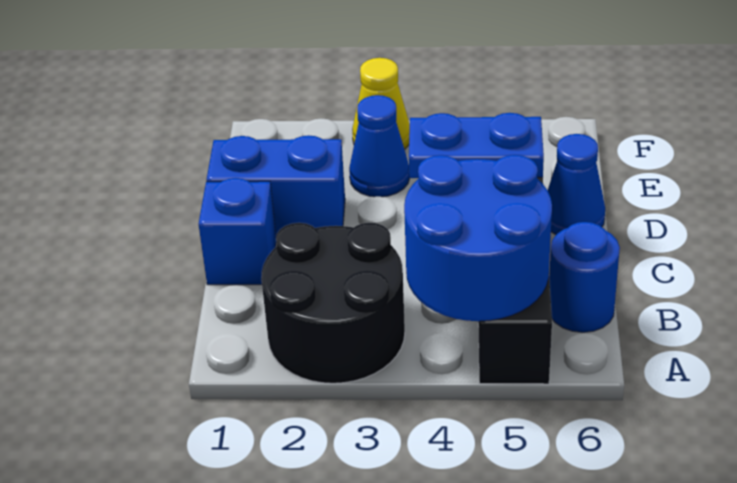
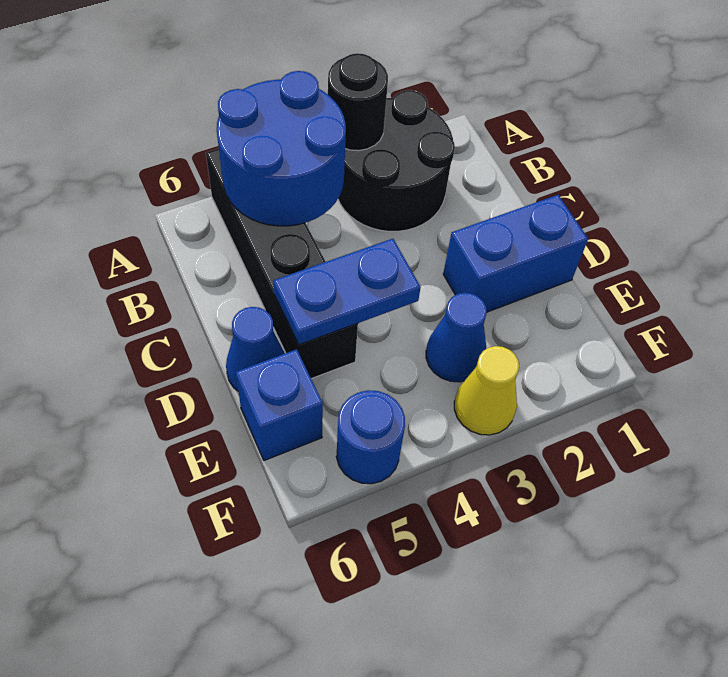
none -> black 1x1 round brick [328,53,388,151]
blue 1x1 round brick [549,222,620,332] -> blue 1x1 round brick moved to [336,390,405,484]
blue 1x1 brick [199,178,276,285] -> blue 1x1 brick moved to [236,349,323,461]

